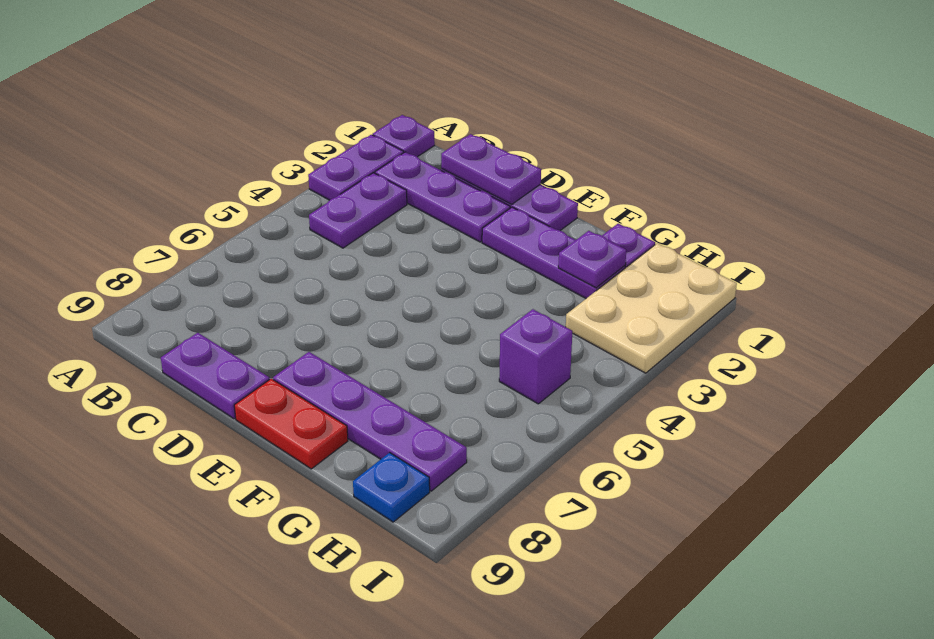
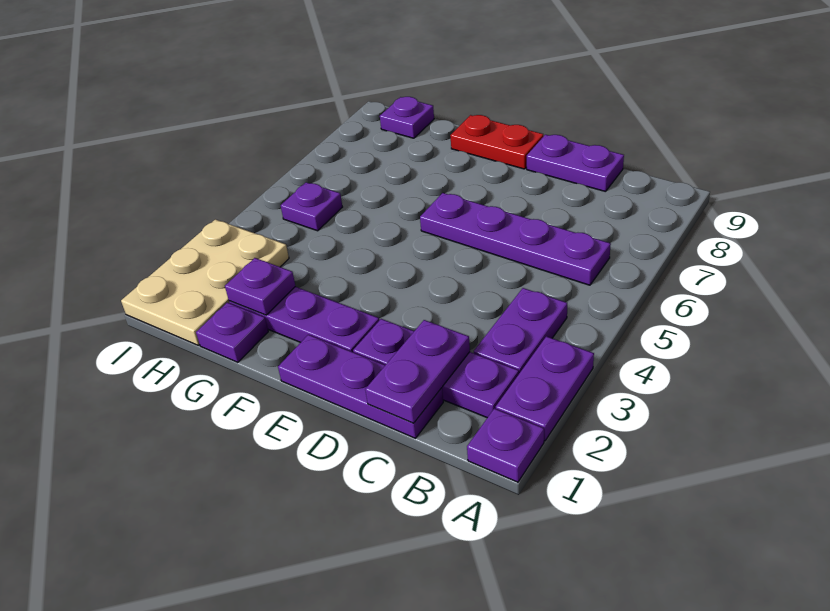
purple 1x2 plate [441,134,541,205] -> purple 1x2 plate turned to [365,320,470,423]
purple 1x4 plate [273,352,467,491] -> purple 1x4 plate moved to [420,193,611,285]
purple 1x1 brick [499,309,572,404] -> purple 1x1 plate [281,182,342,231]
blue 1x1 plate [353,453,430,522] -> purple 1x1 plate [380,97,434,138]

